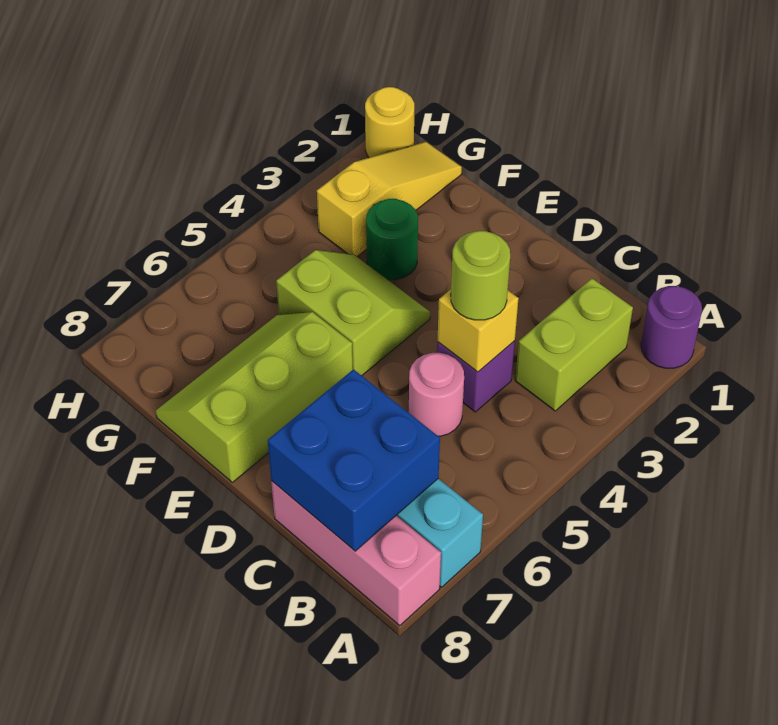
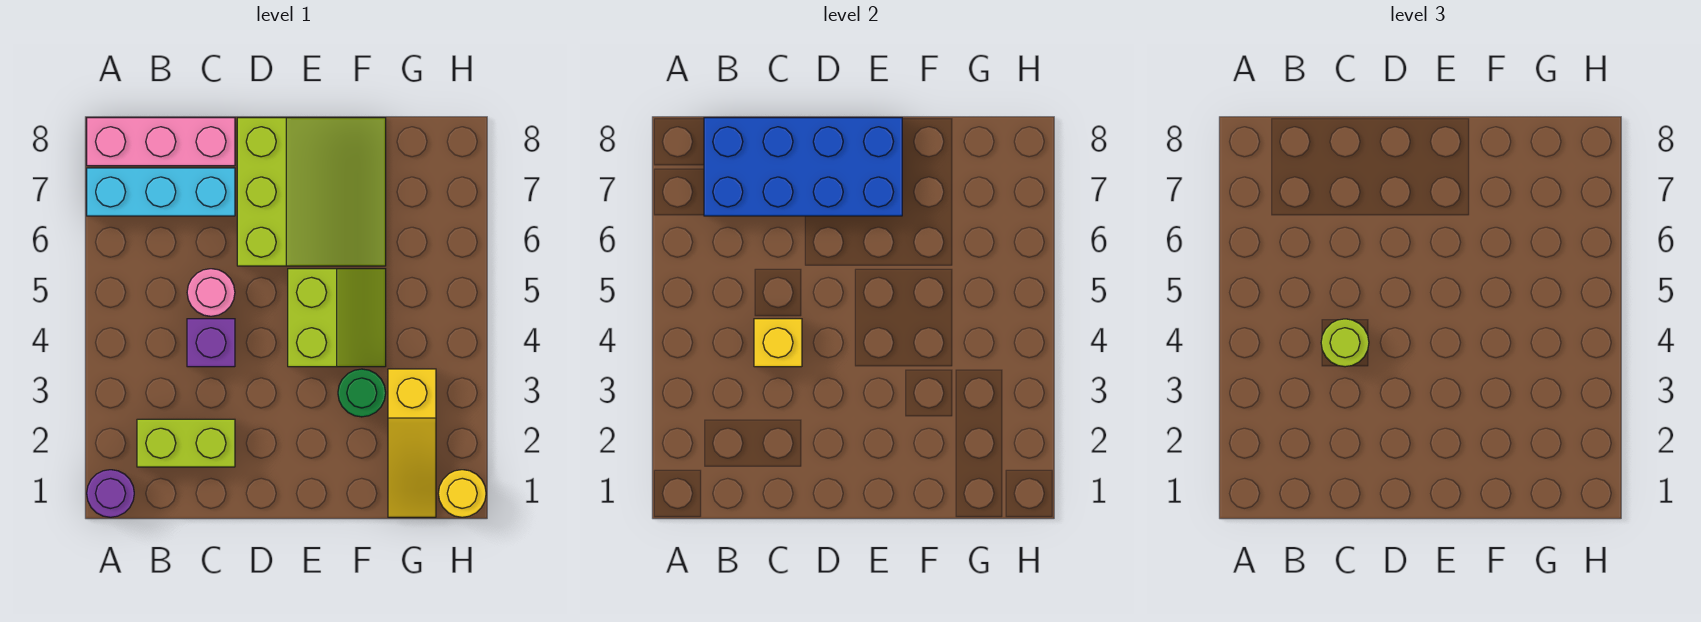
lime 1x2 brick [515,278,633,411] -> lime 1x2 brick turned to [137,419,235,467]
blue 2x2 brick [268,369,440,551] -> blue 2x4 brick [704,118,902,216]
lime 2x2 slope [276,250,430,376] -> lime 2x2 slope turned to [288,269,386,367]
lime 2x3 slope [156,312,353,482] -> lime 3x3 slope [237,118,386,266]

